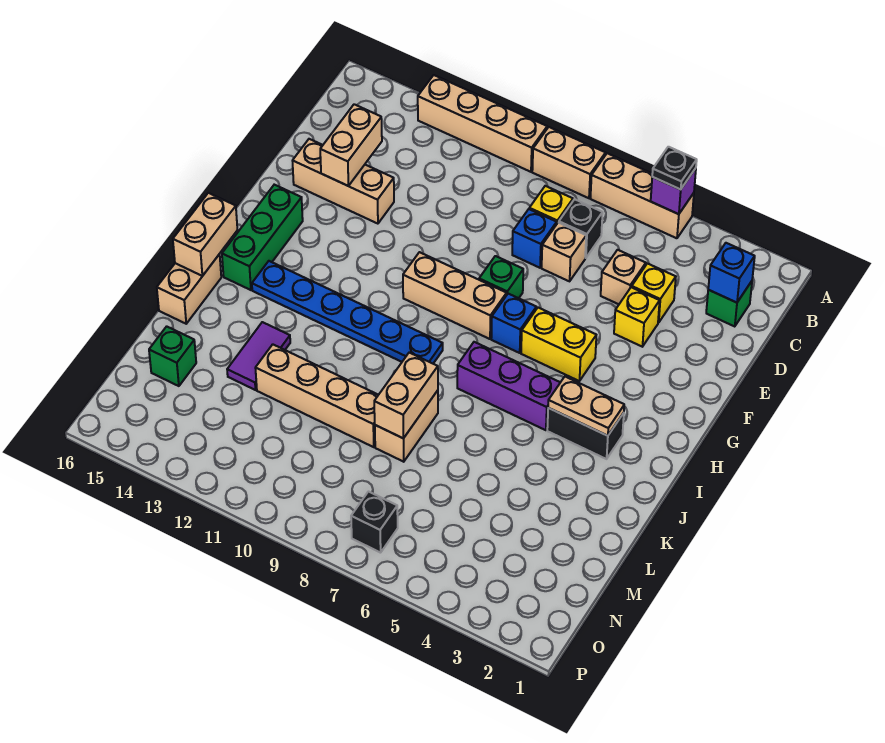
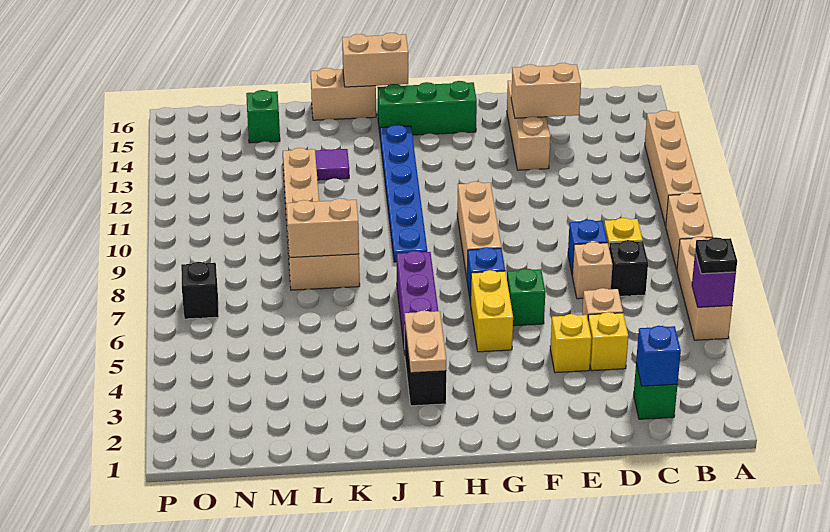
green 1x1 brick [479,256,523,298] -> green 1x1 brick moved to [507,268,545,326]

